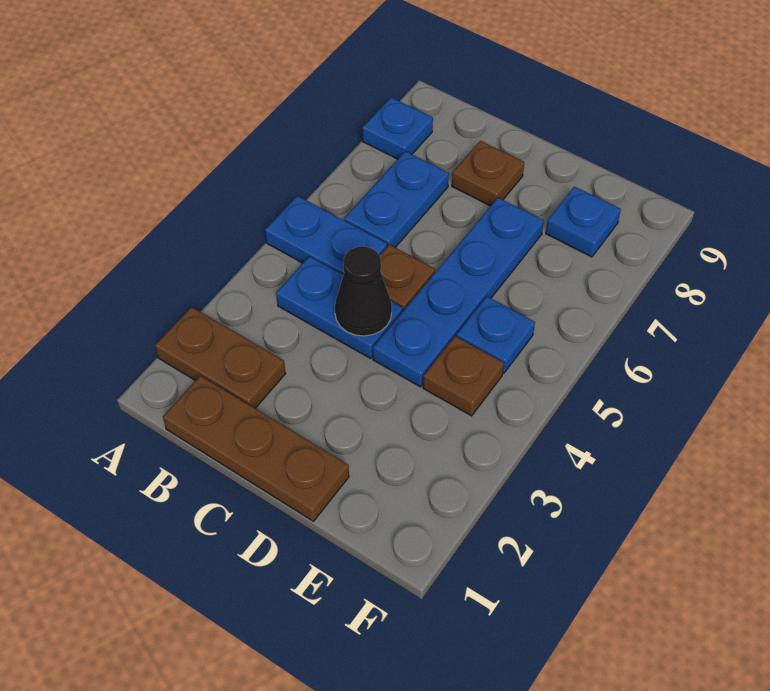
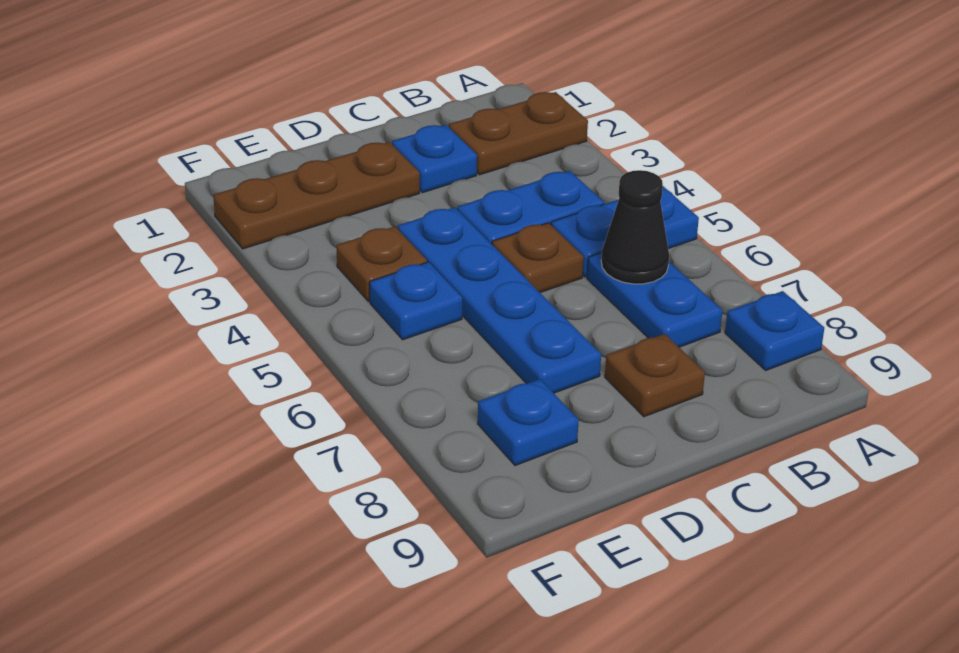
brown 1x3 plate [163,376,349,521] -> brown 1x3 plate moved to [213,142,420,249]
none -> blue 1x1 plate [392,125,477,193]
black 1x1 cone [335,246,392,336] -> black 1x1 cone moved to [601,170,669,284]

